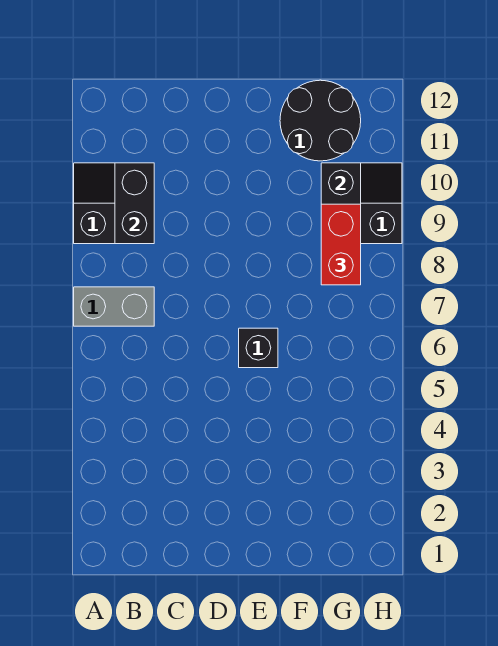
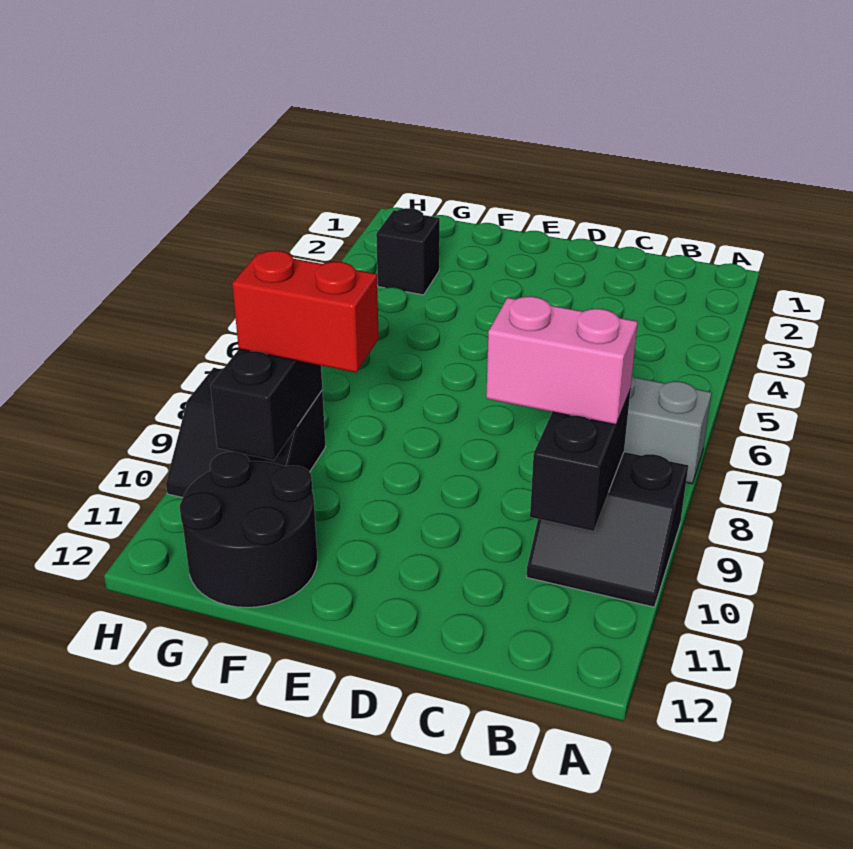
none -> pink 1x2 brick [486,296,638,425]
black 1x1 brick [239,328,278,368] -> black 1x1 brick moved to [376,208,440,295]
red 1x2 brick [321,204,361,285] -> red 1x2 brick turned to [232,251,379,373]

